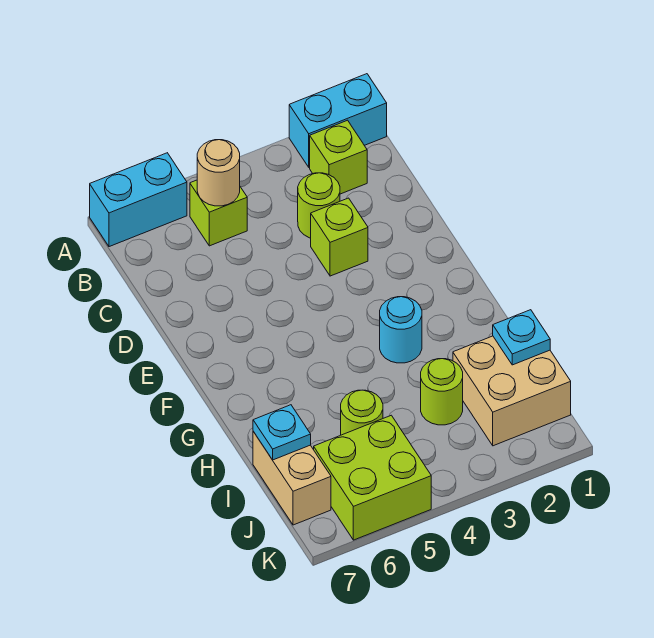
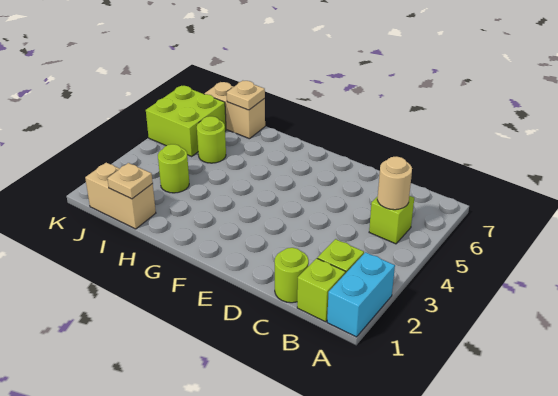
cyan 1x2 brick [90,153,187,247] -> none
lime 1x1 round brick [298,173,340,238] -> lime 1x1 round brick moved to [275,248,309,303]
lime 1x1 brick [311,198,368,276] -> lime 1x1 brick moved to [297,258,345,322]
cyan 1x1 round brick [380,297,422,363] -> none
tan 2x2 brick [453,336,571,446] -> tan 1x2 brick [85,163,156,229]
cyan 1x1 plate [493,310,550,365] -> tan 1x1 plate [107,163,153,199]
cyan 1x1 plate [253,405,311,460] -> tan 1x1 plate [227,81,265,110]

